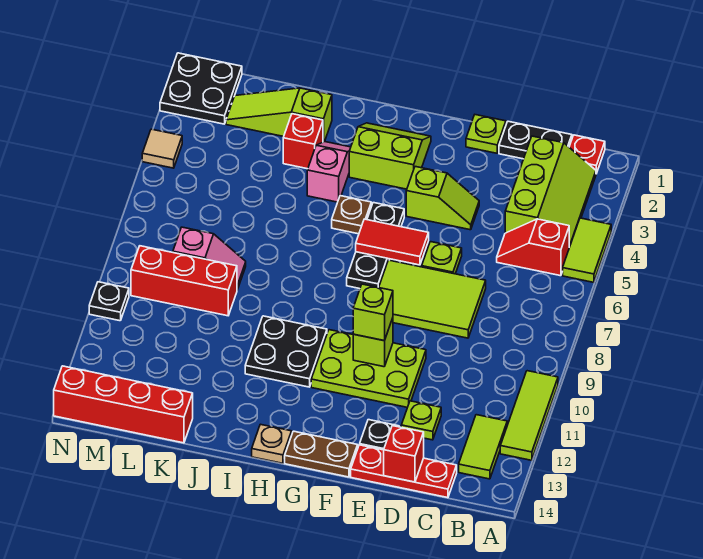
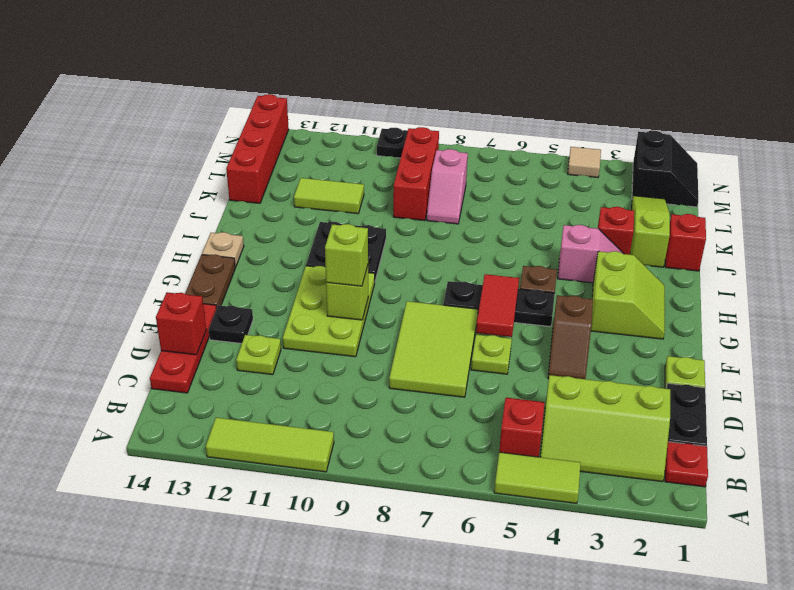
lime 1x2 tile [459,415,507,479] -> lime 1x2 tile moved to [294,178,364,214]
lime 1x2 slope [406,167,479,230] -> brown 1x2 slope [548,295,593,379]
none -> red 1x1 brick [665,214,706,271]
black 2x2 plate [160,53,242,124] -> black 2x2 slope [632,131,698,207]

